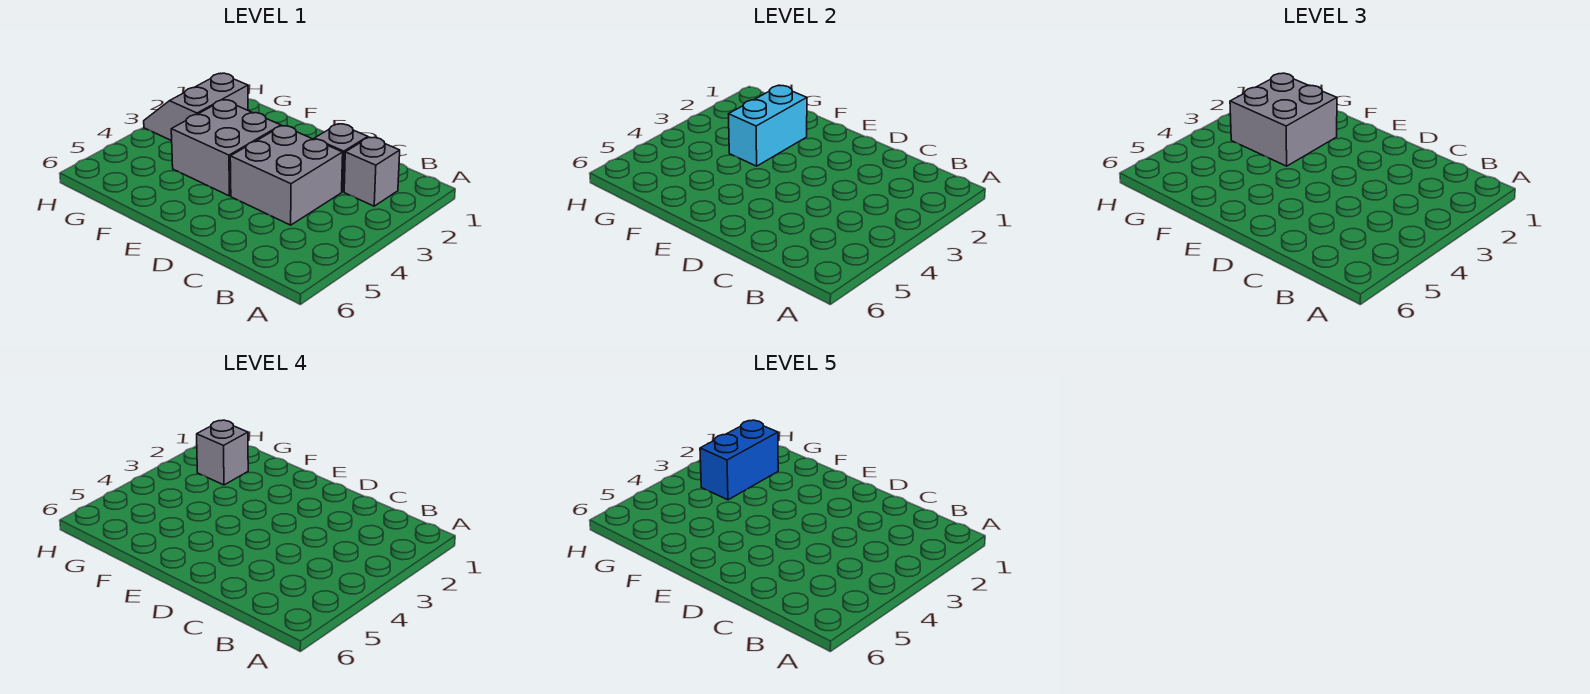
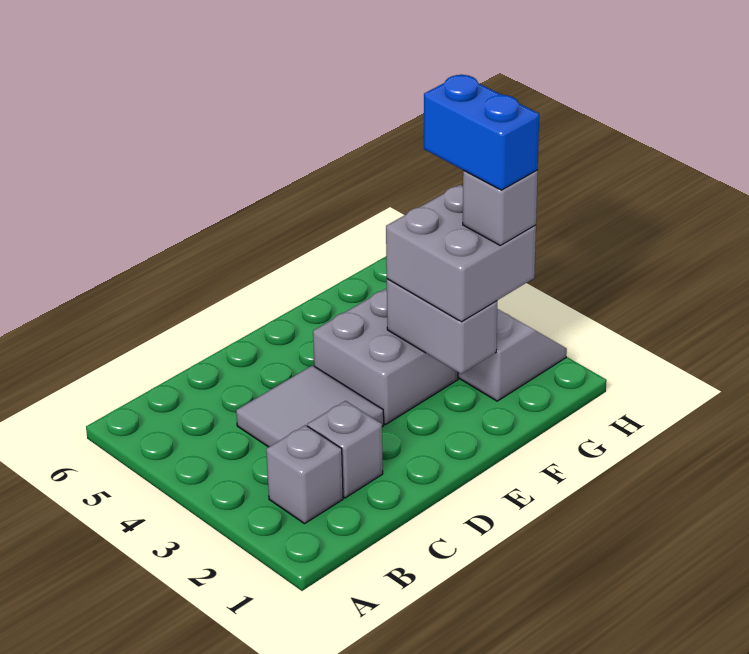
grey 2x2 brick [230,126,343,225] -> grey 2x2 tile [236,365,384,447]
cyan 1x2 brick [729,86,807,166] -> grey 1x2 brick [387,279,497,374]

